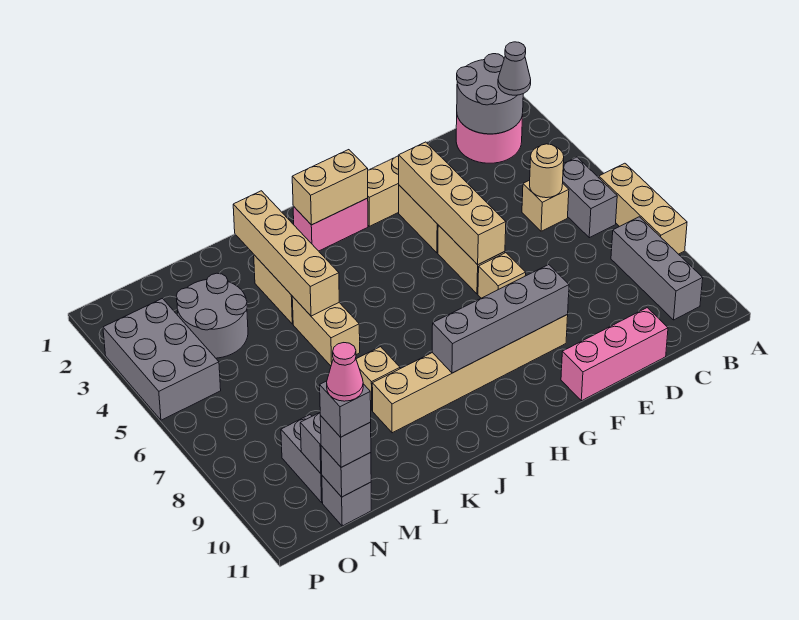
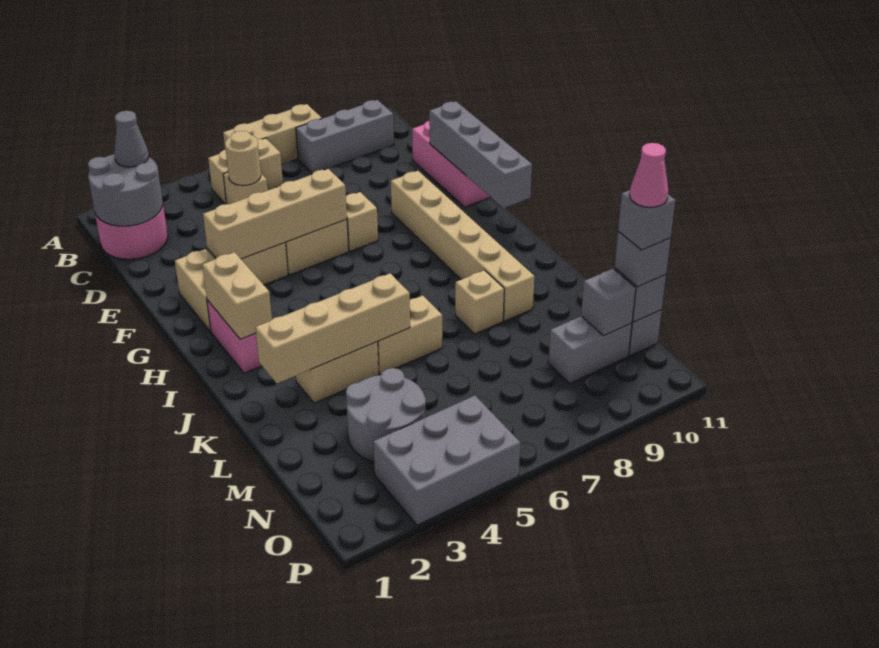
grey 1x2 brick [563,157,617,238] -> tan 1x2 brick [208,138,283,204]
grey 1x4 brick [432,265,569,373] -> grey 1x4 brick moved to [429,101,532,208]

